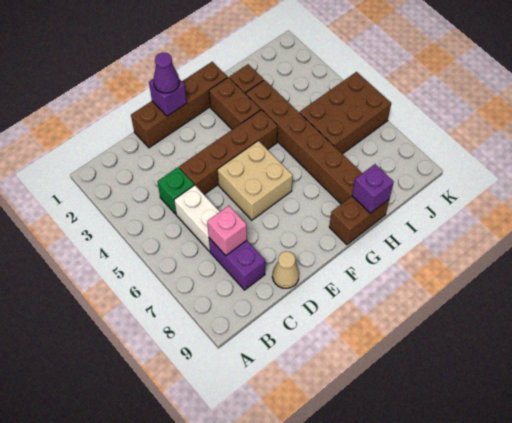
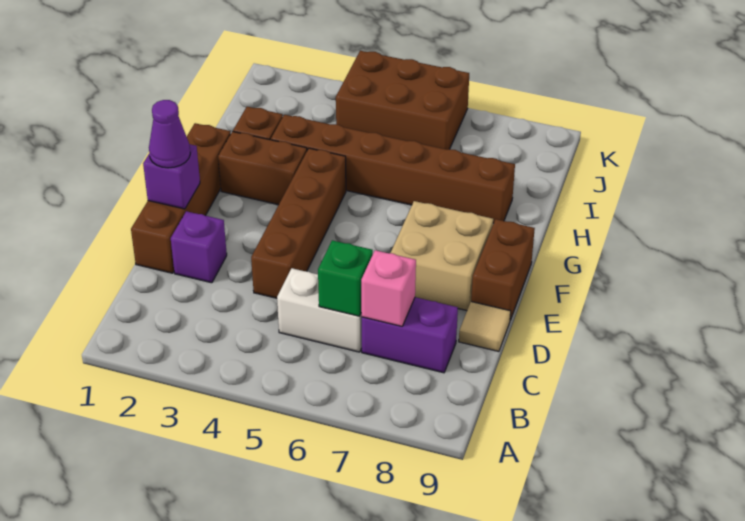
green 1x1 brick [157,167,194,214] -> green 1x1 brick moved to [318,240,373,316]
tan 1x1 cone [272,251,299,288] -> tan 1x1 tile [459,302,511,351]
tan 2x2 brick [218,141,293,220] -> tan 2x2 brick moved to [391,201,493,311]
brown 1x2 brick [329,196,389,245] -> brown 1x2 brick moved to [471,219,535,320]
purple 1x1 brick [352,164,394,213] -> purple 1x1 brick moved to [171,211,227,283]
brown 2x3 brick [300,72,391,154] -> brown 2x3 brick turned to [336,51,469,150]

